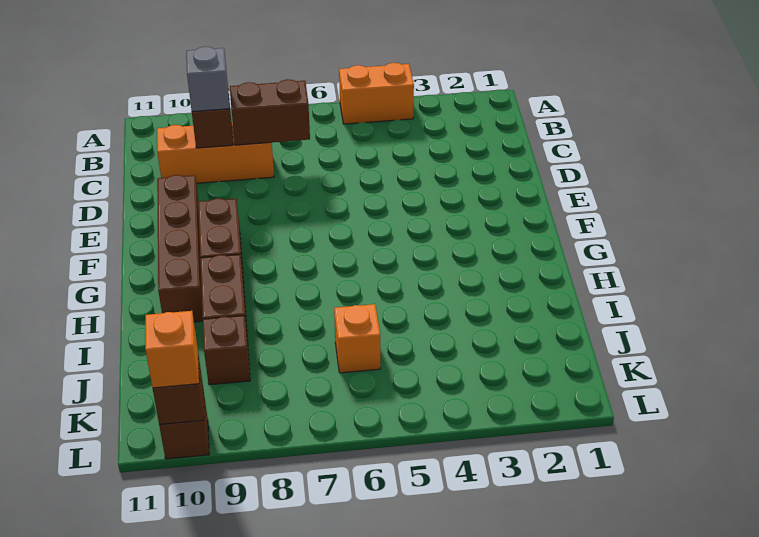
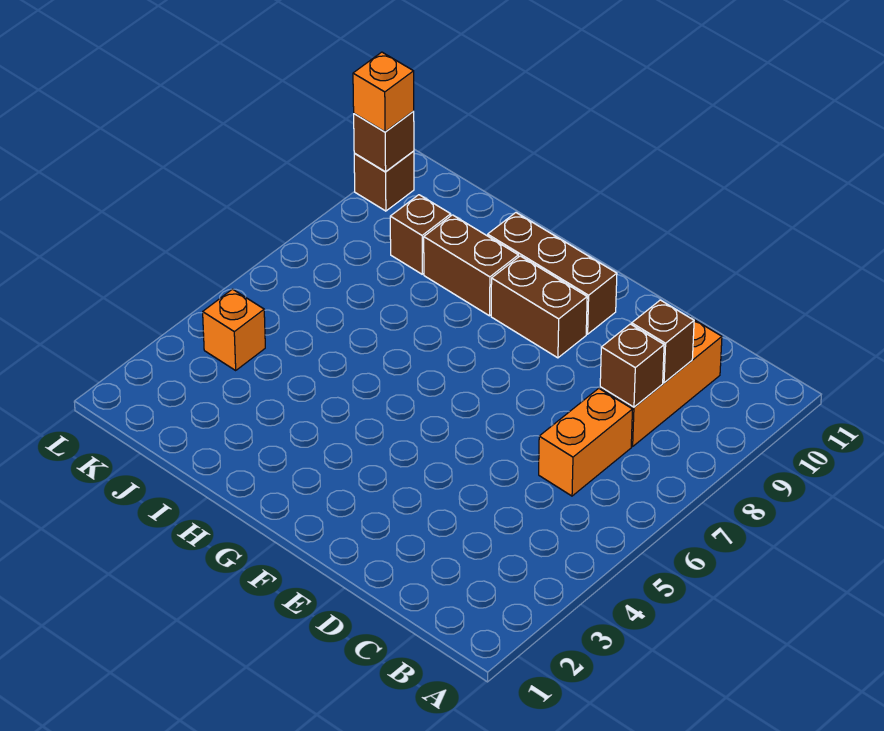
orange 1x2 brick [339,63,414,124] -> orange 1x2 brick moved to [539,388,633,496]
brown 1x2 brick [230,79,310,145] -> brown 1x1 brick [600,324,664,407]
grey 1x1 brick [186,47,229,112] -> none
brown 1x4 brick [157,175,203,322] -> brown 1x3 brick [488,213,617,334]
orange 1x1 brick [334,304,380,373] -> orange 1x1 brick moved to [203,289,265,370]

